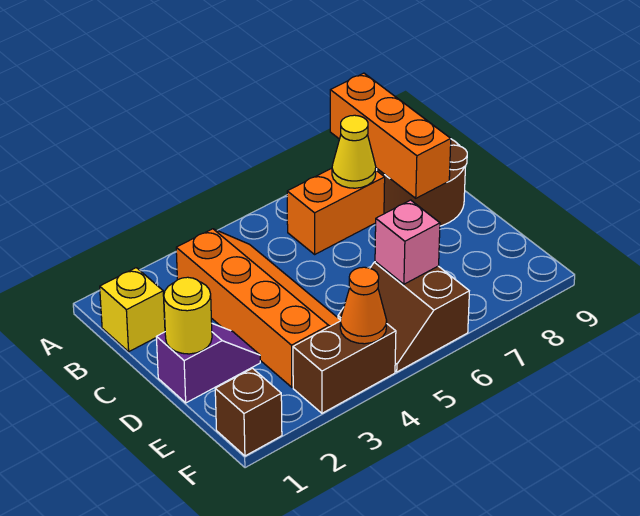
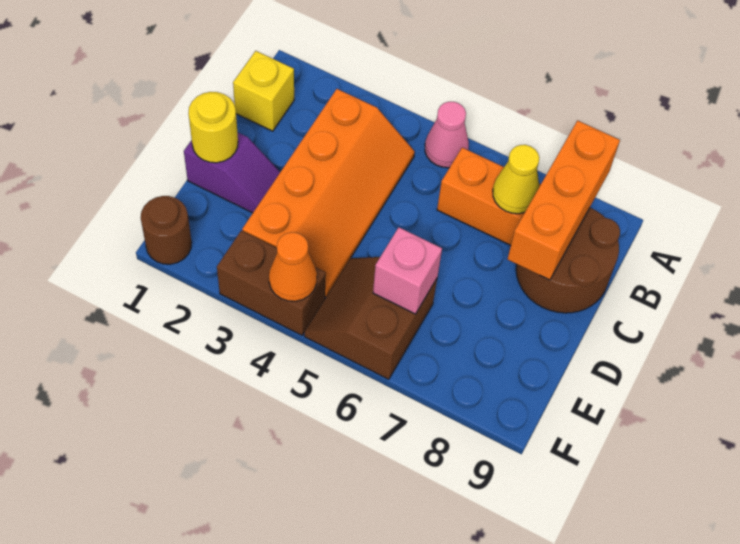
none -> pink 1x1 cone [425,102,469,168]
brown 1x1 brick [215,368,282,456] -> brown 1x1 round brick [141,196,192,264]

